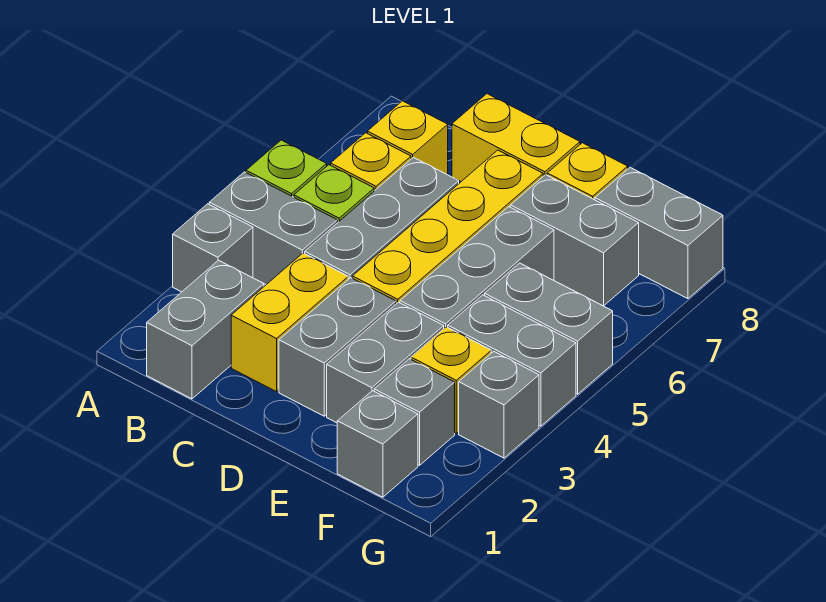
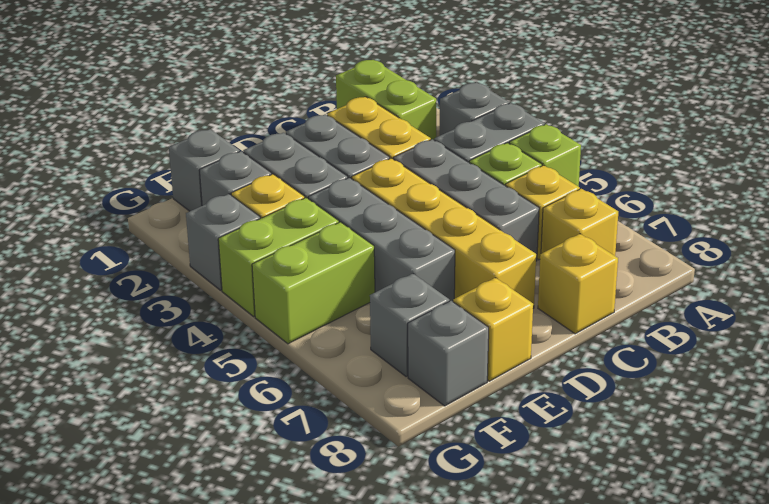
grey 1x2 brick [147,260,264,399] -> lime 1x2 brick [336,60,436,140]
yellow 1x2 brick [452,94,580,181] -> yellow 1x1 brick [538,234,618,334]
grey 1x2 brick [510,175,639,306] -> grey 1x1 brick [370,274,449,377]
grey 1x2 brick [448,295,576,426] -> lime 1x2 brick [218,198,339,316]
grey 1x2 brick [485,263,613,394] -> lime 1x2 brick [252,222,375,344]
grey 1x2 brick [595,168,723,299] -> grey 1x1 brick [408,301,489,406]

